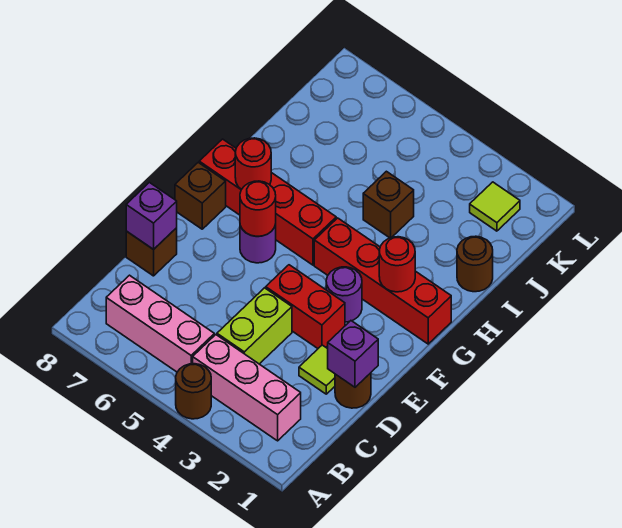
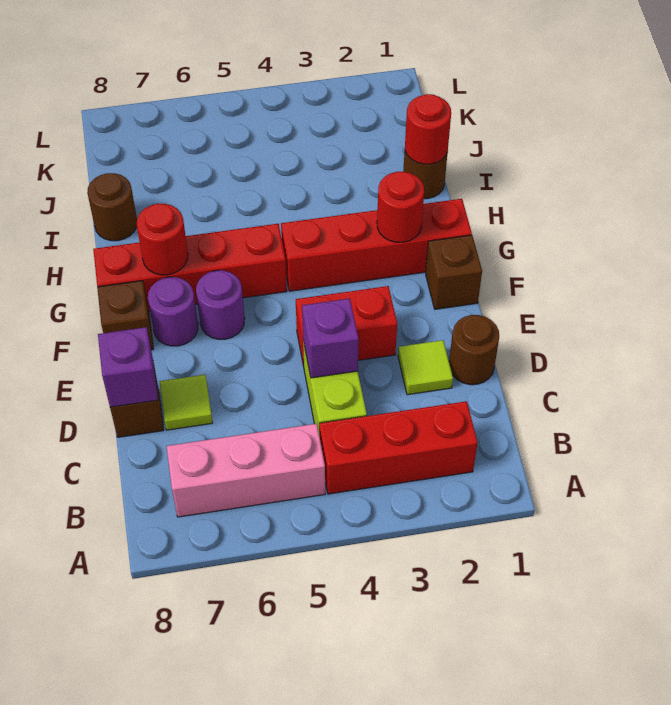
brown 1x1 round brick [176,364,211,419] -> brown 1x1 round brick moved to [87,173,137,241]
pink 1x3 brick [193,335,301,441] -> red 1x3 brick [319,401,477,494]
purple 1x1 brick [328,321,378,387] -> purple 1x1 brick moved to [302,299,359,378]
purple 1x1 round brick [326,267,362,322] -> purple 1x1 round brick moved to [148,277,198,346]
red 1x1 round brick [240,181,276,236] -> red 1x1 round brick moved to [405,94,451,164]
brown 1x1 brick [363,171,414,238] -> brown 1x1 brick moved to [426,235,482,309]
lime 1x1 tile [470,182,520,231] -> lime 1x1 tile moved to [160,375,213,430]

